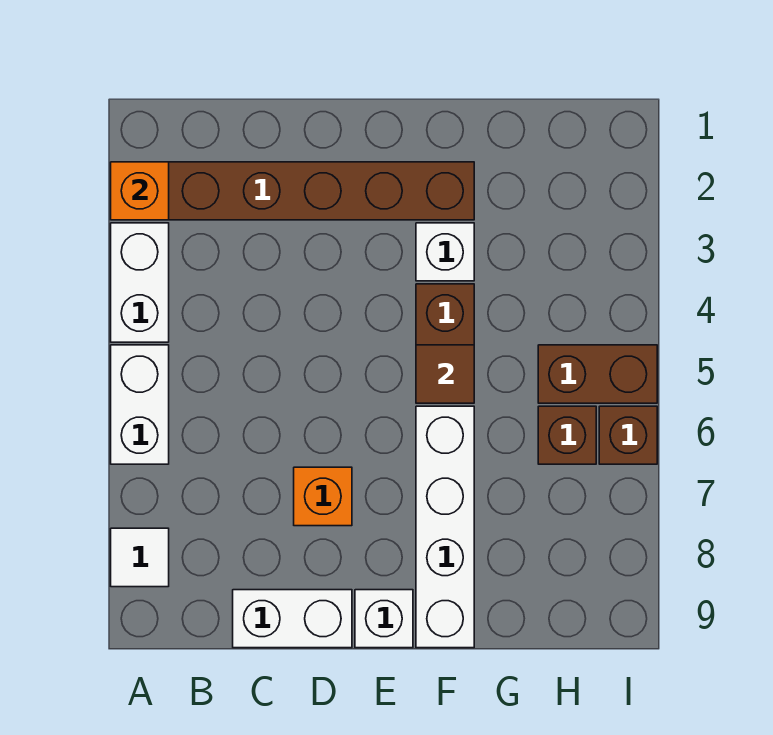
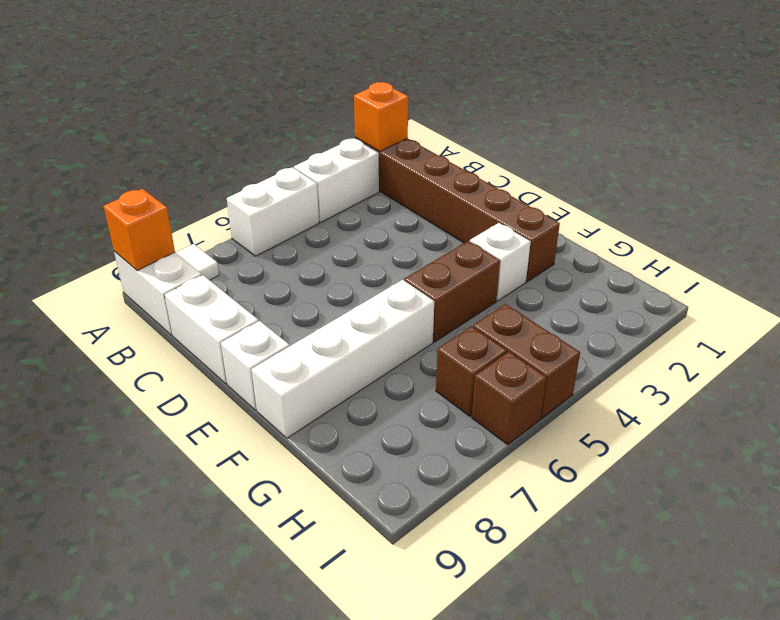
none -> white 1x2 brick [114,251,202,335]
orange 1x1 brick [294,467,352,526] -> orange 1x1 brick moved to [104,189,175,271]
brown 1x1 tile [416,345,474,403] -> none

